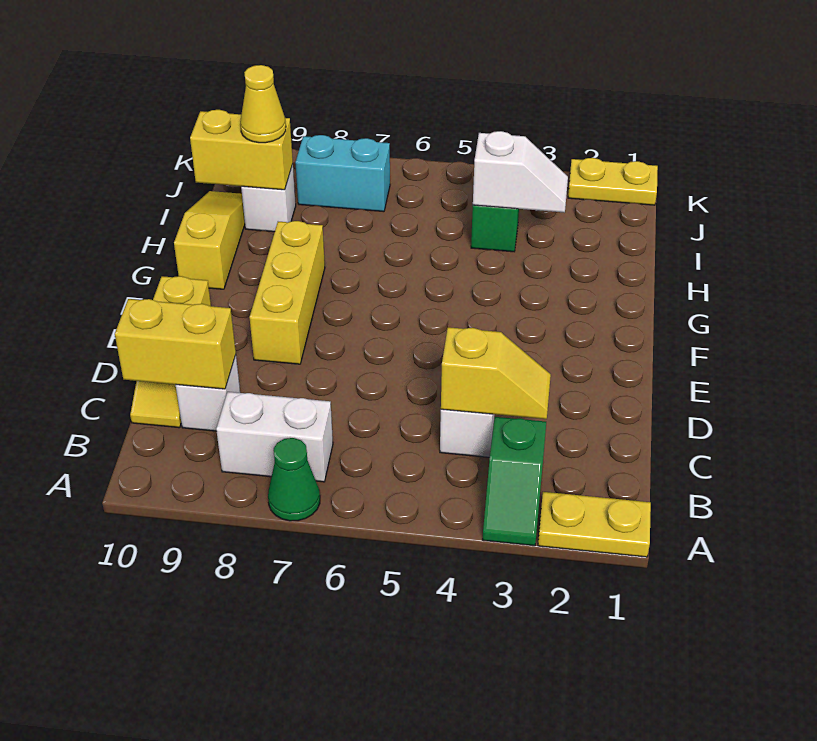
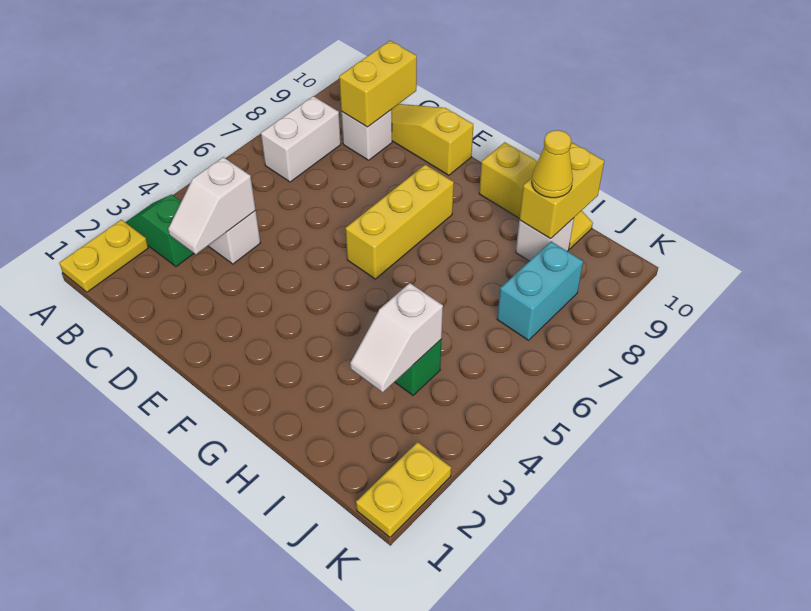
green 1x1 cone [268,438,320,521] -> none
yellow 1x2 slope [441,327,551,419] -> white 1x2 slope [168,157,256,254]
yellow 1x3 brick [249,221,325,364] -> yellow 1x3 brick turned to [346,165,454,279]

